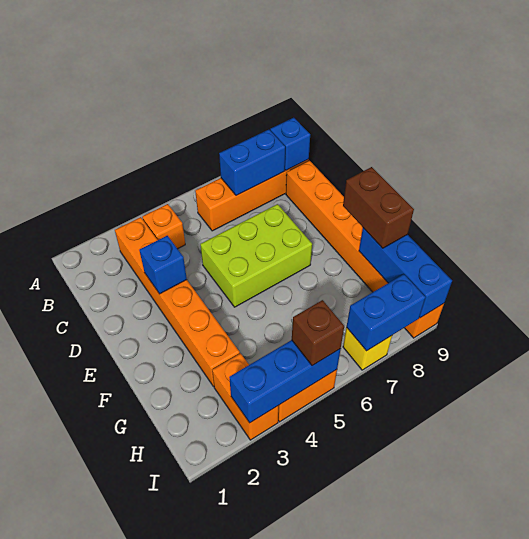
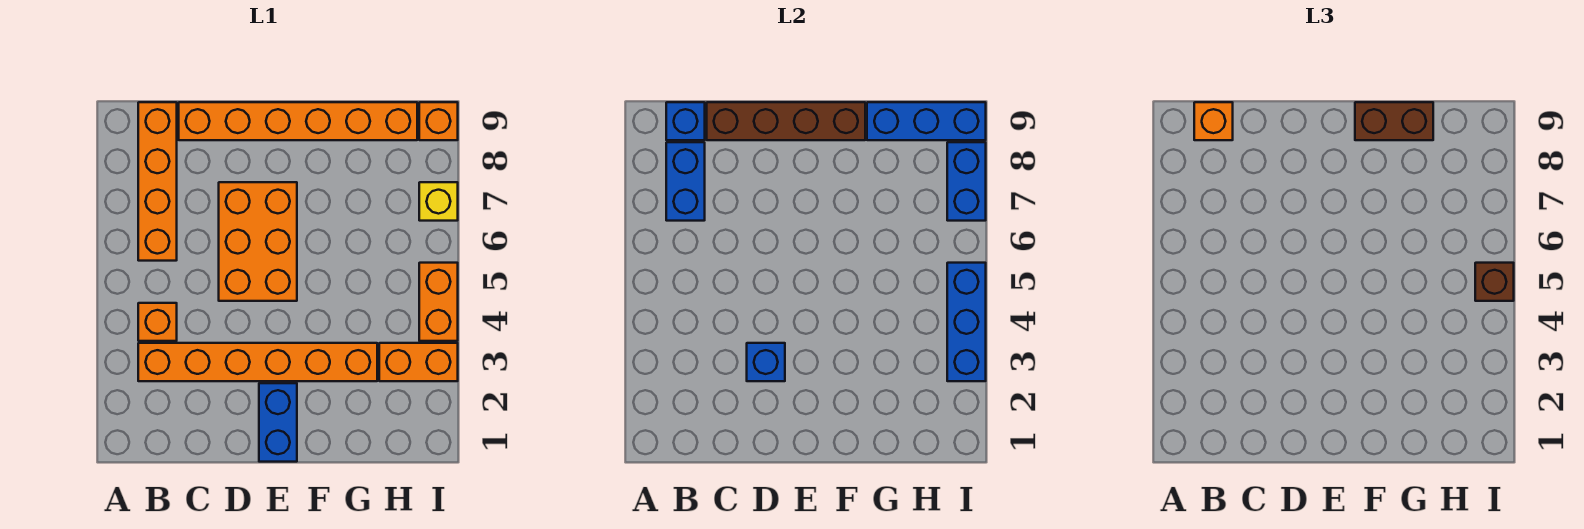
none -> orange 1x1 brick [1194,102,1233,140]
none -> brown 1x4 brick [707,102,865,140]
lime 2x3 brick [200,204,312,307] -> orange 2x3 brick [219,182,297,301]
none -> blue 1x2 brick [259,383,297,462]

